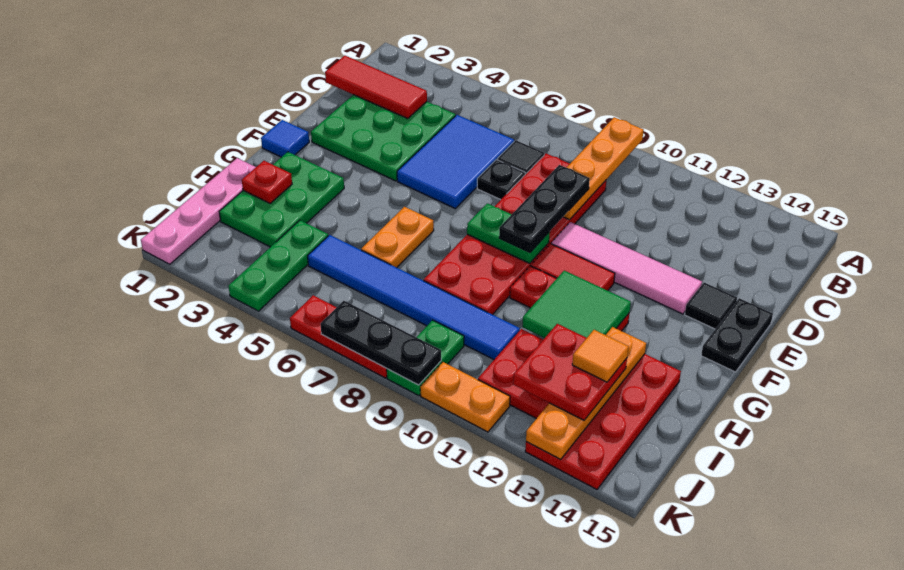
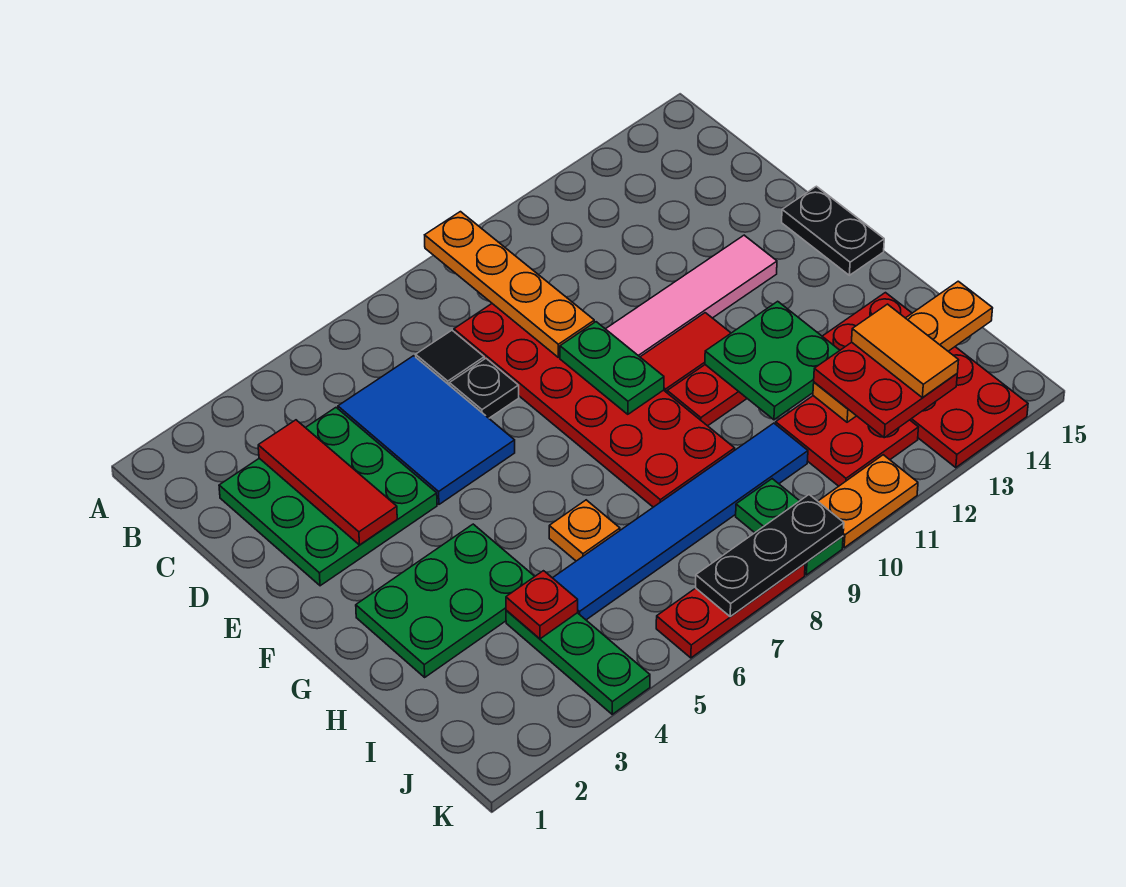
red 1x3 tile [325,56,427,119] -> red 1x3 tile turned to [258,420,397,545]
black 1x3 plate [499,165,590,252] -> none
black 1x1 tile [685,283,737,329] -> none
blue 1x1 tile [261,120,309,157] -> none
green 1x2 plate [467,203,550,263] -> green 1x2 plate turned to [560,322,664,414]
green 2x3 plate [219,152,344,247] -> green 2x3 plate turned to [356,524,535,677]
orange 1x2 plate [361,207,434,268] -> orange 1x1 plate [549,500,620,561]
green 2x2 tile [522,271,631,338] -> green 2x2 plate [705,301,840,420]
pink 1x4 plate [141,158,256,264] -> none
red 1x1 plate [242,161,292,203] -> red 1x1 plate moved to [506,571,578,639]
orange 1x4 plate [526,327,646,460] -> orange 1x4 plate turned to [813,281,993,422]
orange 1x1 tile [572,330,629,382] -> orange 1x2 tile [852,304,959,398]

